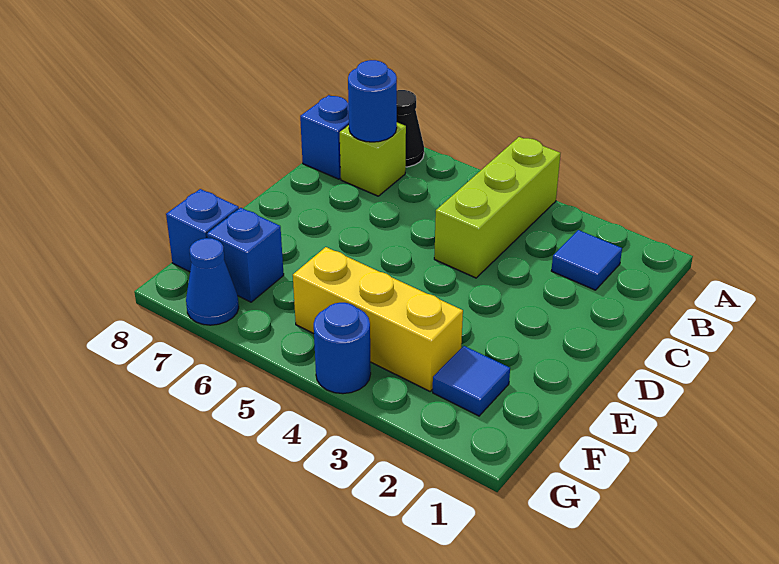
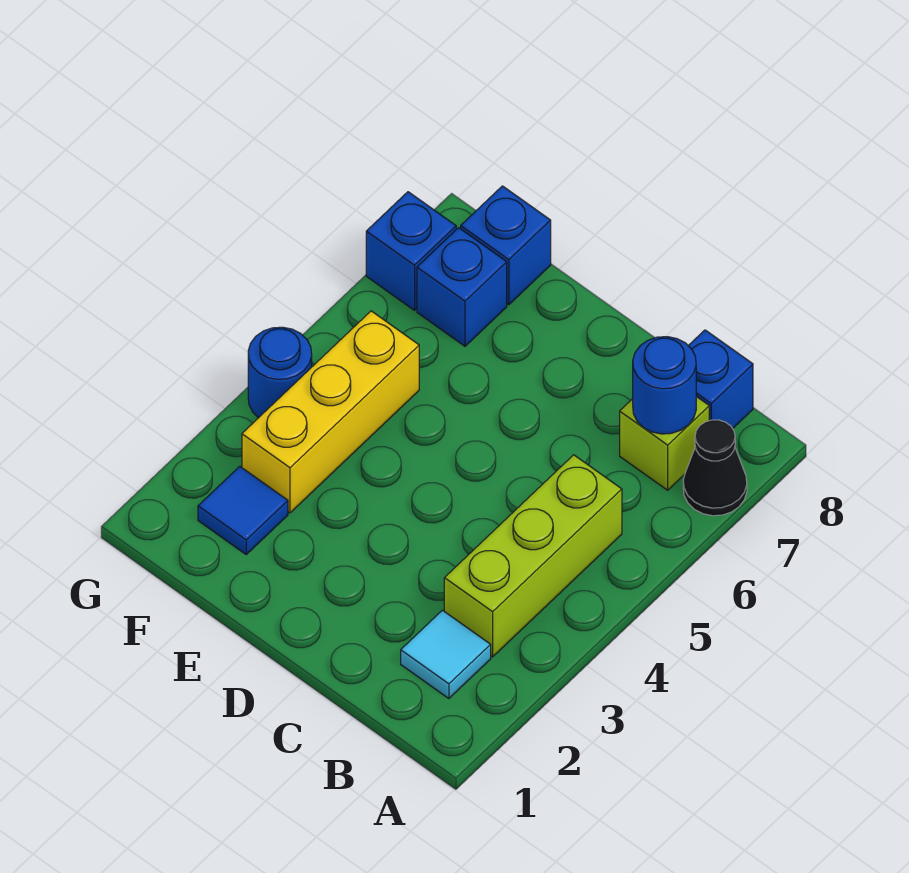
lime 1x3 brick [434,137,560,278] -> lime 1x3 brick turned to [444,455,622,657]
blue 1x1 tile [551,230,622,290] -> cyan 1x1 tile [401,610,491,698]
blue 1x1 cone [186,238,239,325] -> blue 1x1 brick [366,192,456,310]

